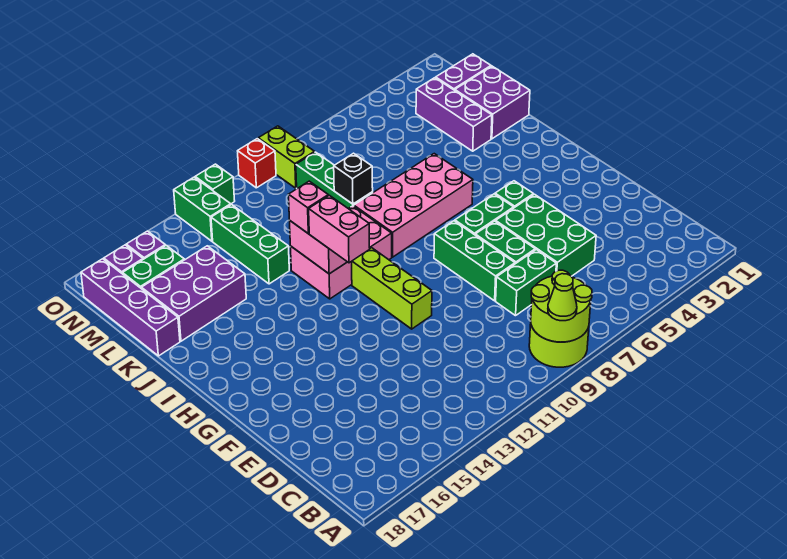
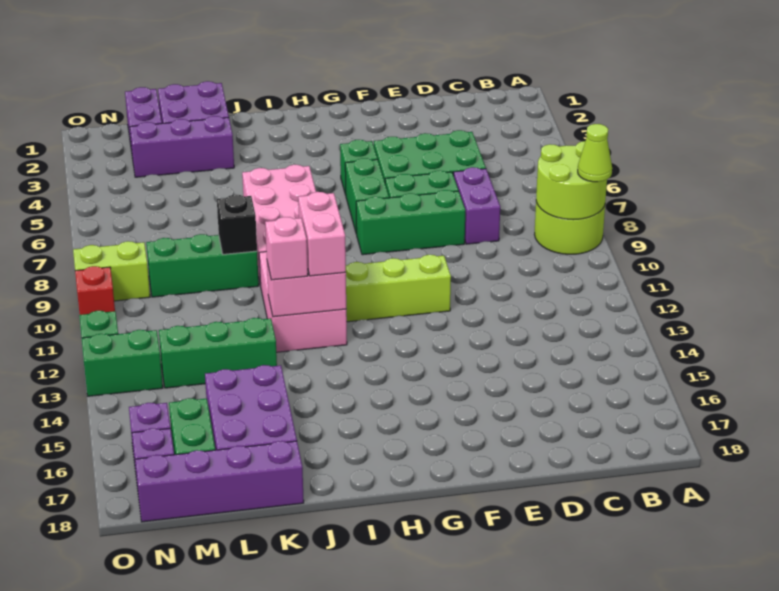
green 1x2 brick [496,250,556,316] -> purple 1x2 brick [454,167,500,244]
pink 1x2 brick [309,195,370,263] -> pink 1x2 brick turned to [298,192,346,276]

